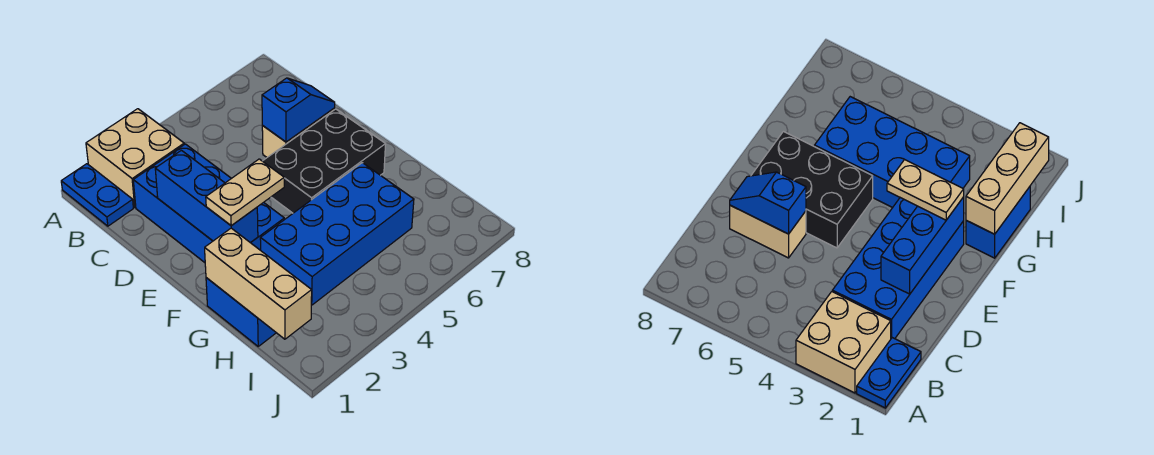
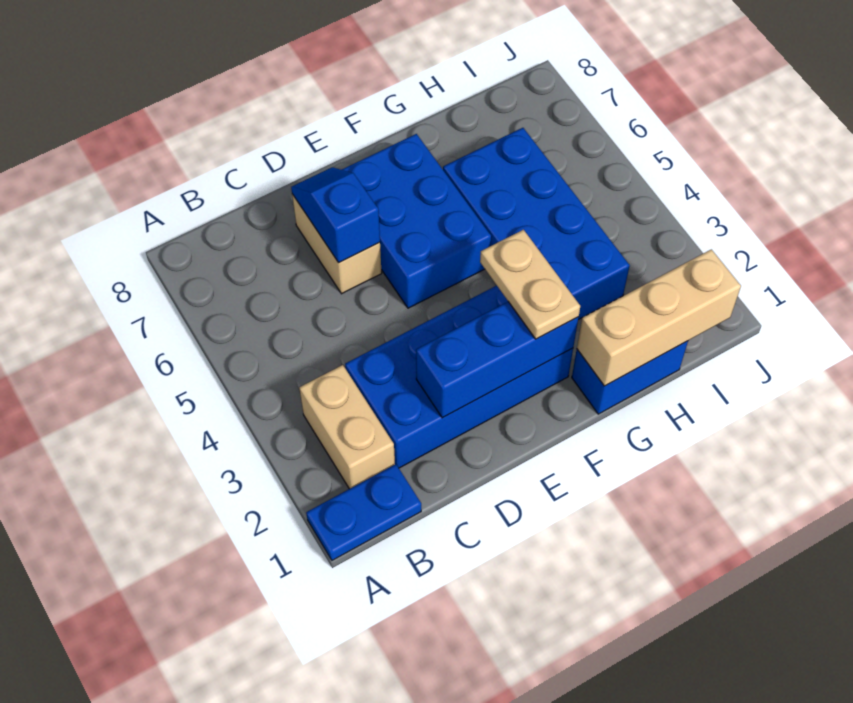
tan 2x2 brick [86,109,184,207] -> tan 1x2 brick [299,365,395,489]
black 2x3 brick [263,109,386,213] -> blue 2x3 brick [342,134,491,308]

